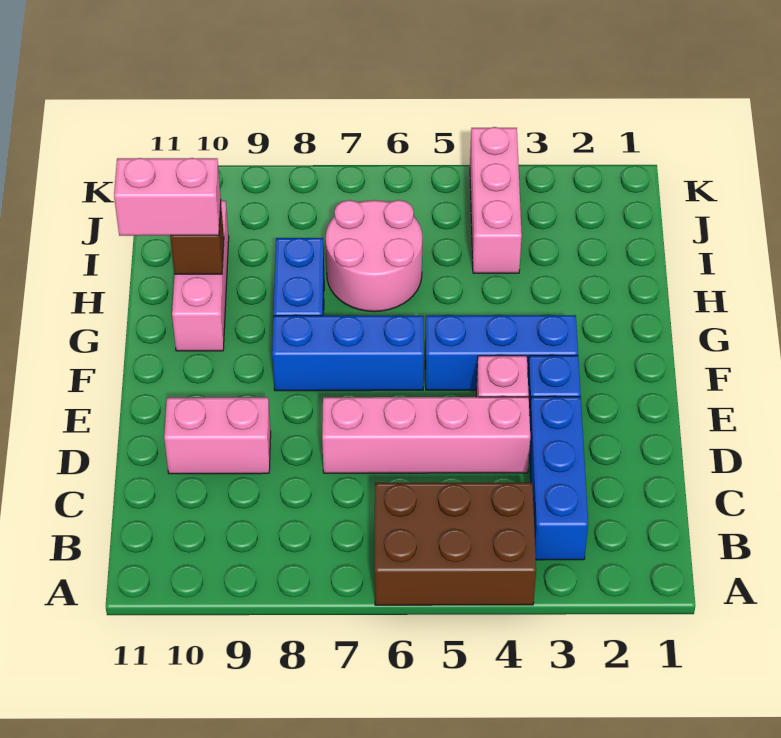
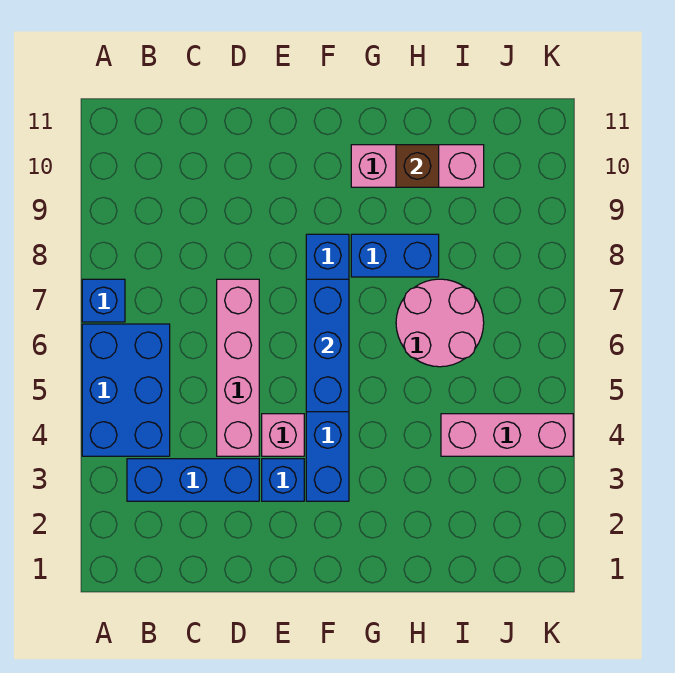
brown 2x3 brick [375,483,536,605] -> blue 2x3 brick [82,324,170,456]
none -> blue 1x1 brick [82,279,125,322]
pink 1x2 brick [164,397,271,474] -> none
none -> blue 1x3 brick [306,279,349,412]
pink 1x2 brick [114,158,221,236] -> none

